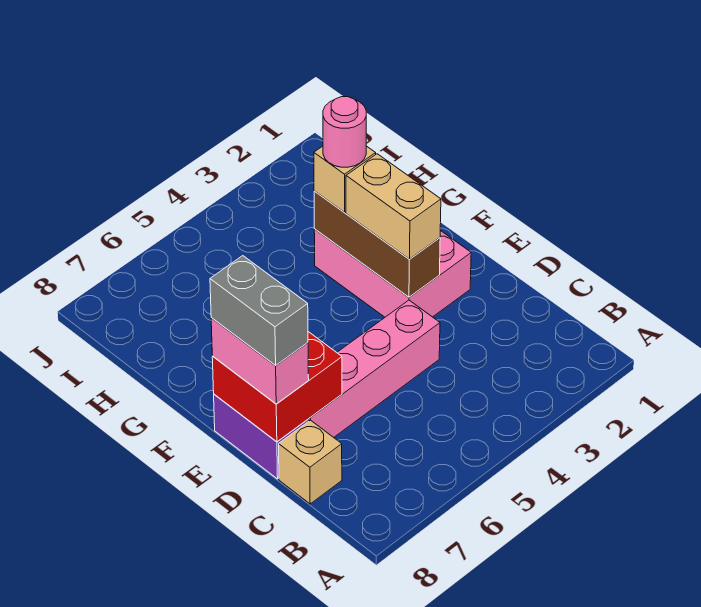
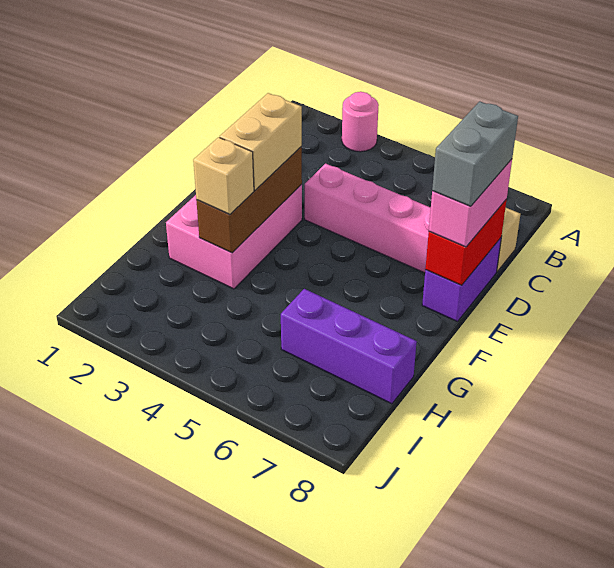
red 2x2 brick [212,332,342,442] -> red 1x2 brick [425,199,507,285]
pink 1x1 round brick [323,97,366,167] -> pink 1x1 round brick moved to [342,92,379,152]
none -> purple 1x3 brick [281,289,417,404]

